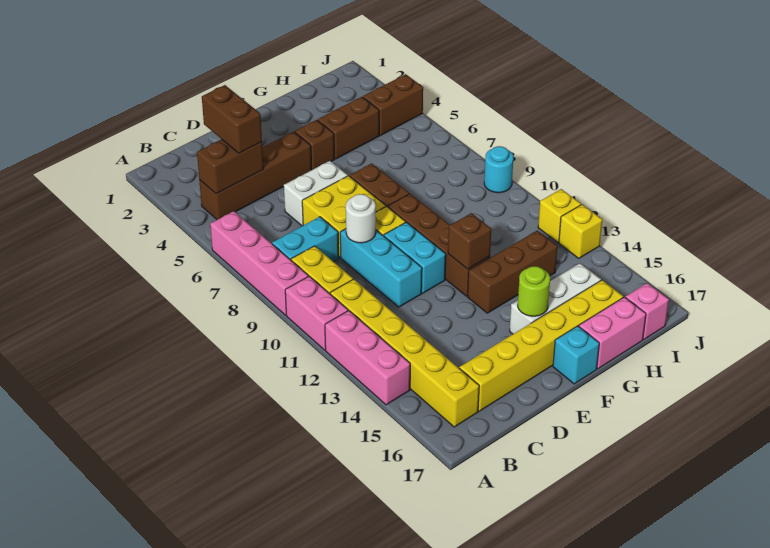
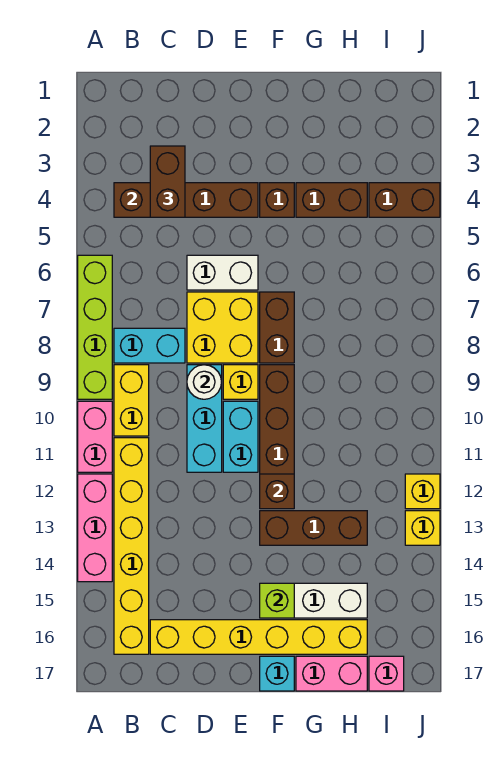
pink 1x4 brick [210,211,308,315] -> lime 1x4 brick [78,255,112,399]
lime 1x1 round brick [518,266,550,316] -> lime 1x1 brick [260,583,294,618]
cyan 1x1 round brick [484,146,514,193] -> none

